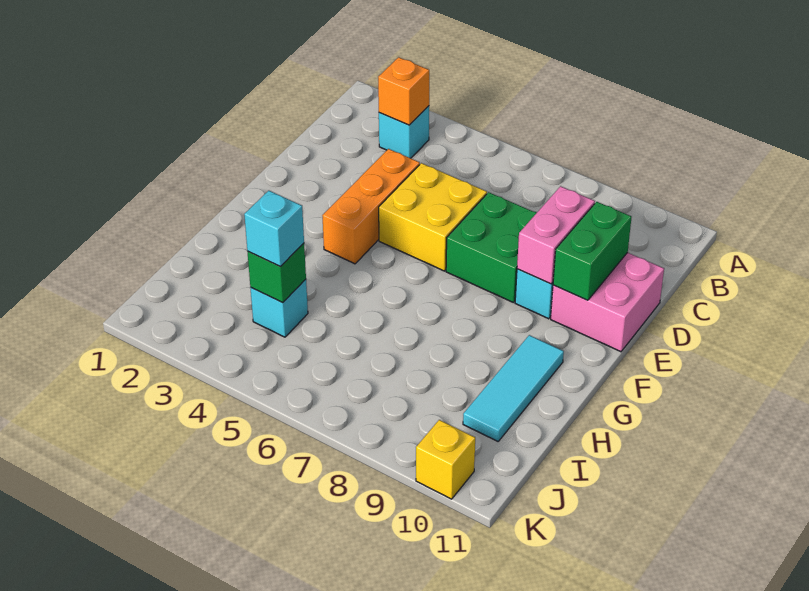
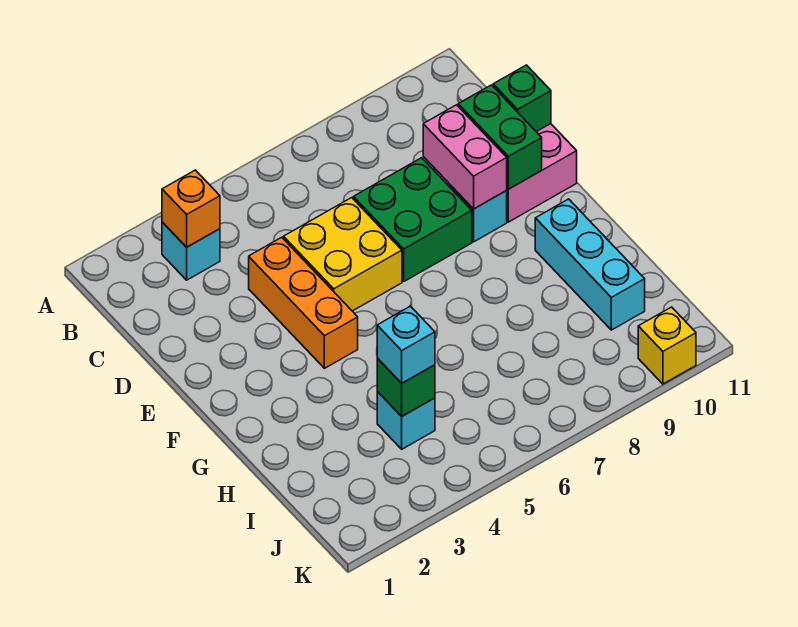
none -> green 1x1 brick [493,65,551,132]
cyan 1x3 tile [463,335,564,441] -> cyan 1x3 brick [535,199,645,330]

